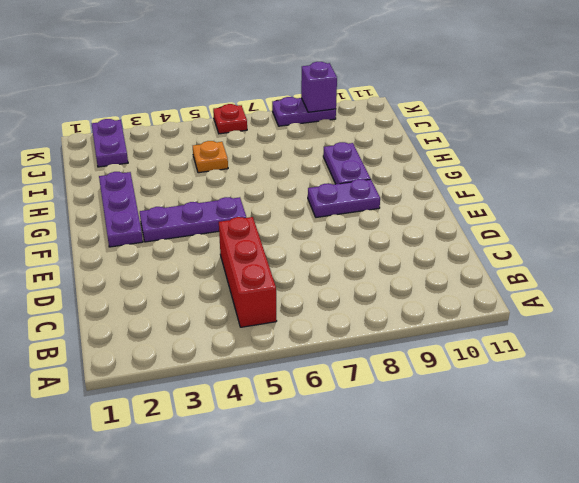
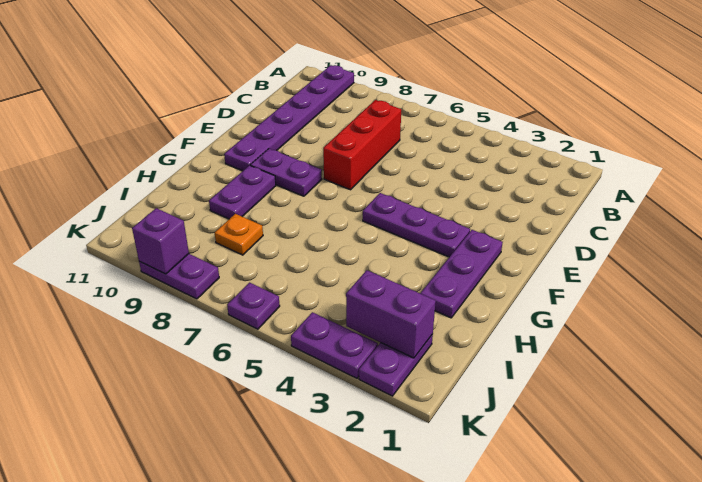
none -> purple 1x6 plate [224,65,354,171]
red 1x3 brick [219,217,277,327] -> red 1x3 brick moved to [323,100,401,190]
orange 1x1 plate [193,141,228,173] -> orange 1x1 plate moved to [215,214,263,255]
none -> purple 1x2 brick [346,270,436,358]
none -> purple 1x2 plate [291,312,378,378]
red 1x1 plate [213,104,247,134] -> purple 1x1 plate [227,283,280,329]

